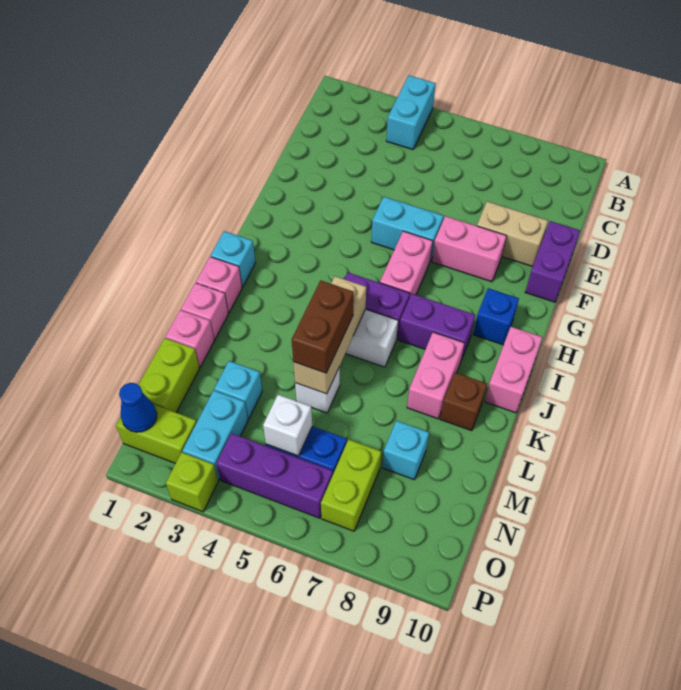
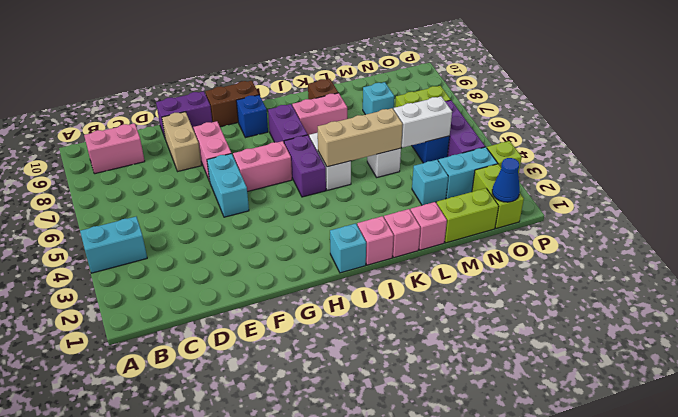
pink 1x2 brick [485,327,543,413] -> pink 1x2 brick moved to [84,123,145,174]
brown 1x2 brick [292,280,354,373] -> brown 1x2 brick moved to [205,81,259,127]
white 1x1 brick [263,395,312,456] -> white 1x2 brick [394,97,452,148]

